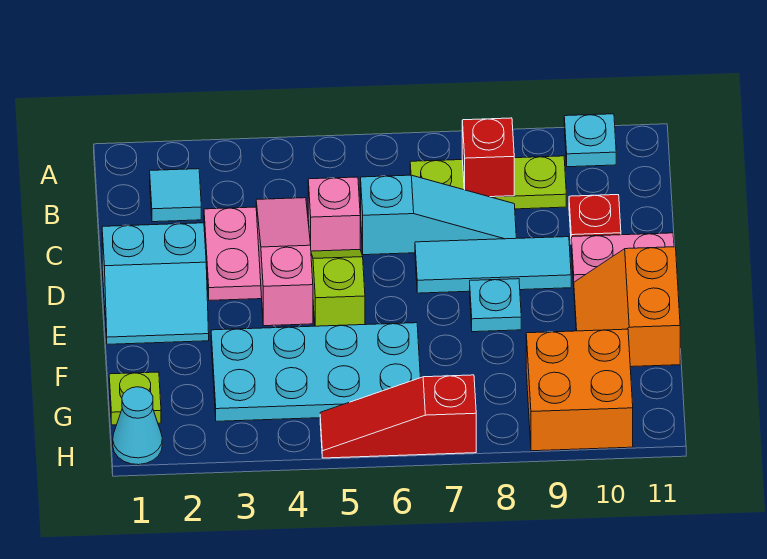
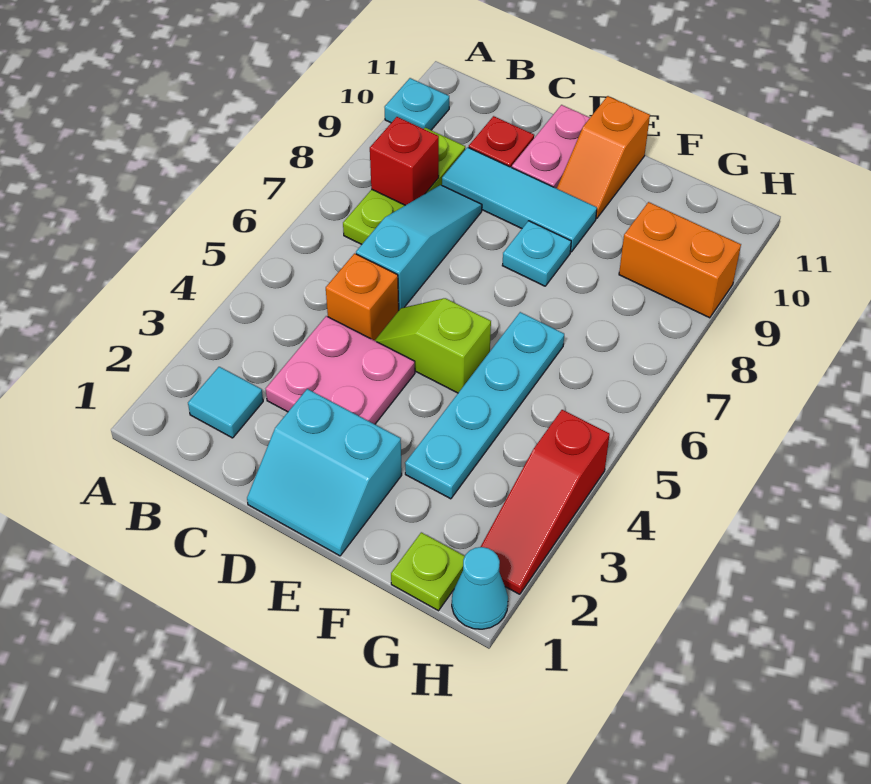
pink 1x3 slope [256,198,313,326] -> none
pink 1x1 brick [308,177,360,251] -> orange 1x1 brick [326,253,399,340]
cyan 2x2 slope [102,223,209,344] -> cyan 2x2 slope turned to [247,389,402,556]
cyan 1x3 tile [415,237,571,293] -> cyan 1x3 tile turned to [442,147,597,252]
orange 2x2 slope [574,247,680,367] -> orange 1x2 slope [557,96,650,219]
cyan 2x4 plate [211,323,420,421] -> cyan 1x4 plate [405,312,564,499]
orange 2x2 brick [526,329,633,451] -> orange 1x2 brick [619,202,741,318]
red 1x3 slope [320,375,476,458] -> red 1x3 slope moved to [481,410,610,594]

